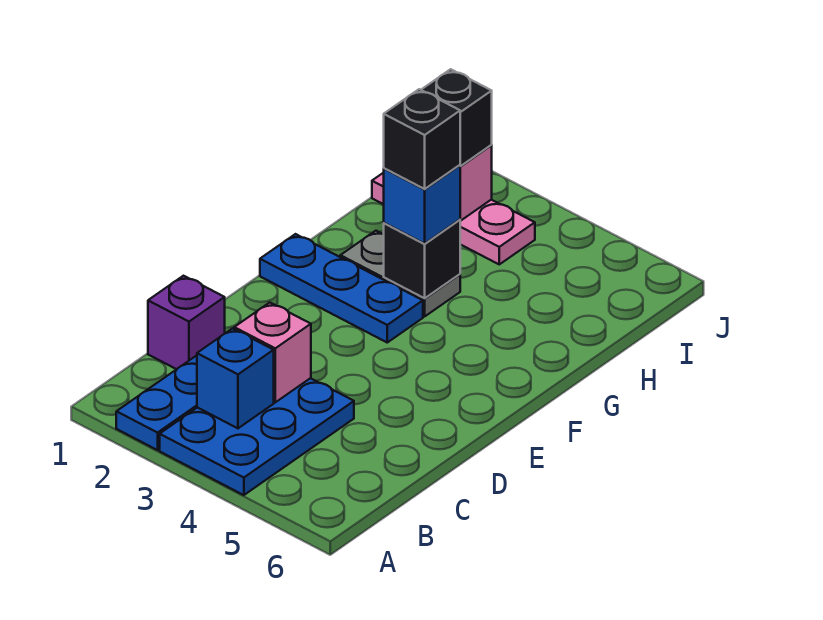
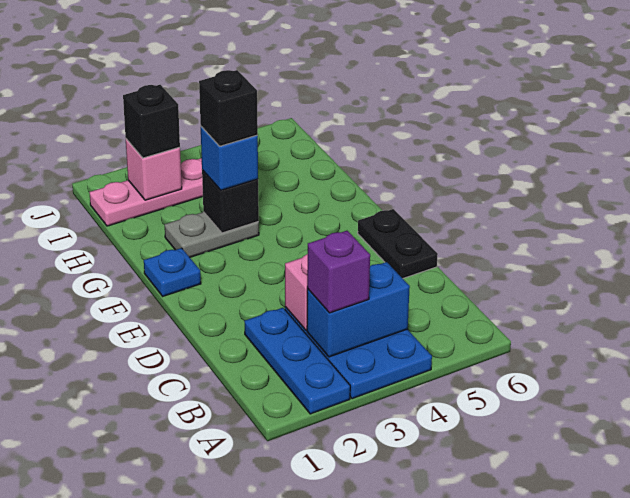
blue 1x1 brick [197,329,274,428] -> blue 1x2 brick [307,262,410,357]
purple 1x1 brick [148,276,225,369] -> purple 1x1 brick moved to [307,231,370,313]
none -> black 1x2 plate [358,209,438,278]
blue 1x3 plate [260,234,423,342] -> blue 1x1 plate [144,248,201,296]

